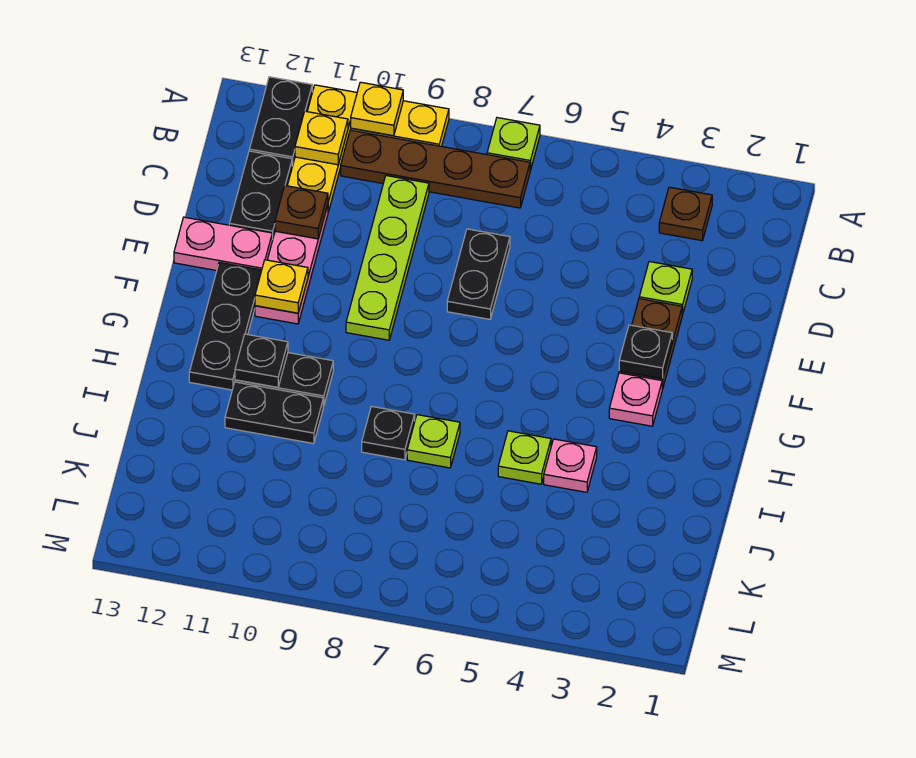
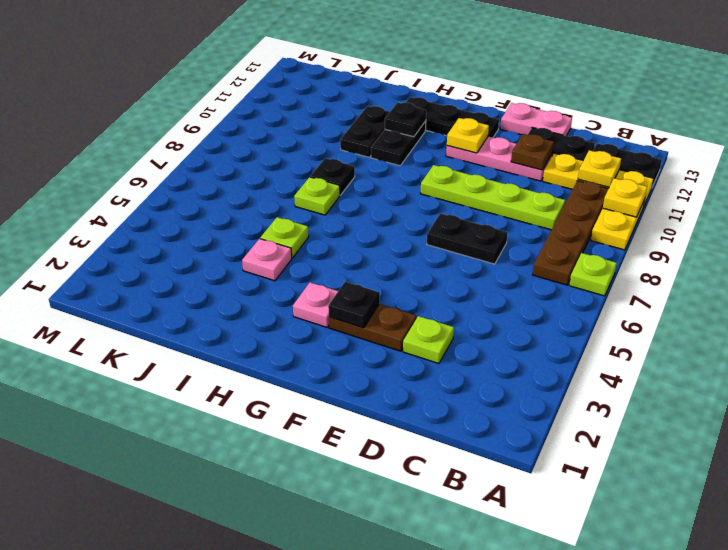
brown 1x1 plate [659,187,712,241] -> none
pink 1x2 plate [174,217,272,271] -> pink 1x2 plate turned to [500,103,572,136]

